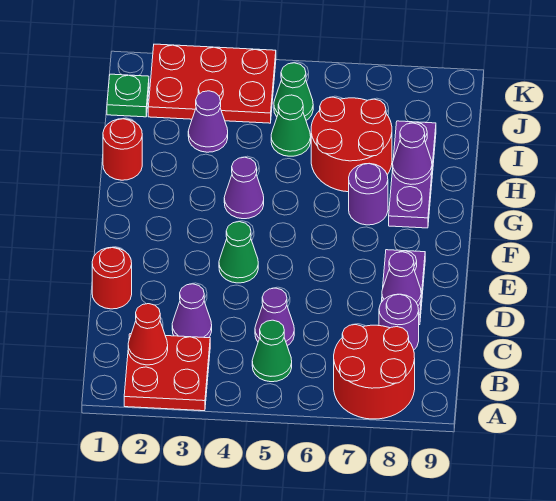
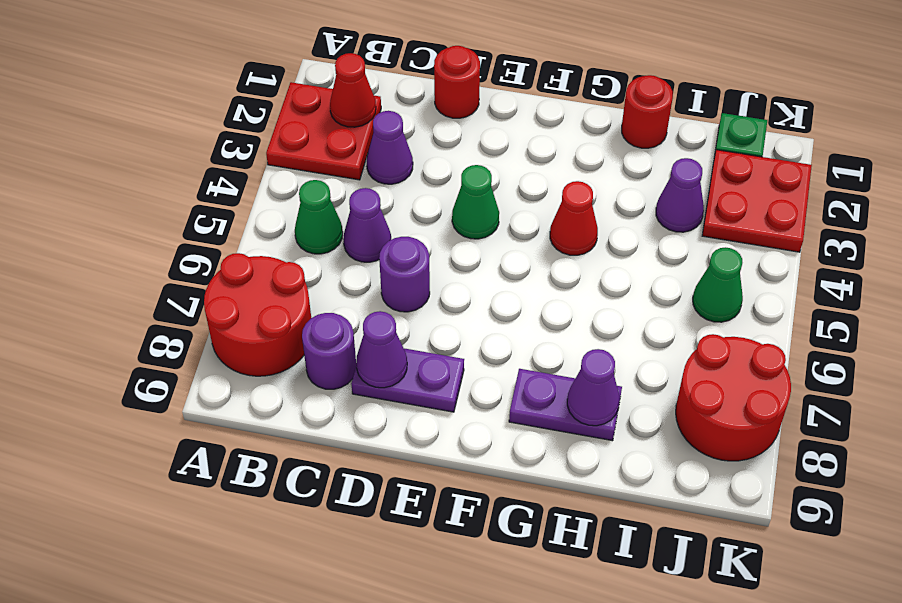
purple 1x1 cone [224,157,264,219] -> red 1x1 cone [550,181,598,255]
purple 1x1 round brick [349,164,388,225] -> purple 1x1 round brick moved to [379,237,430,312]
purple 1x3 plate [389,121,436,228] -> purple 1x2 plate [509,369,622,441]
red 2x2 round brick [311,97,392,192] -> red 2x2 round brick moved to [676,334,791,461]
green 1x1 cone [271,95,311,156] -> none
red 2x3 plate [148,44,276,123] -> red 2x2 plate [702,150,812,252]

